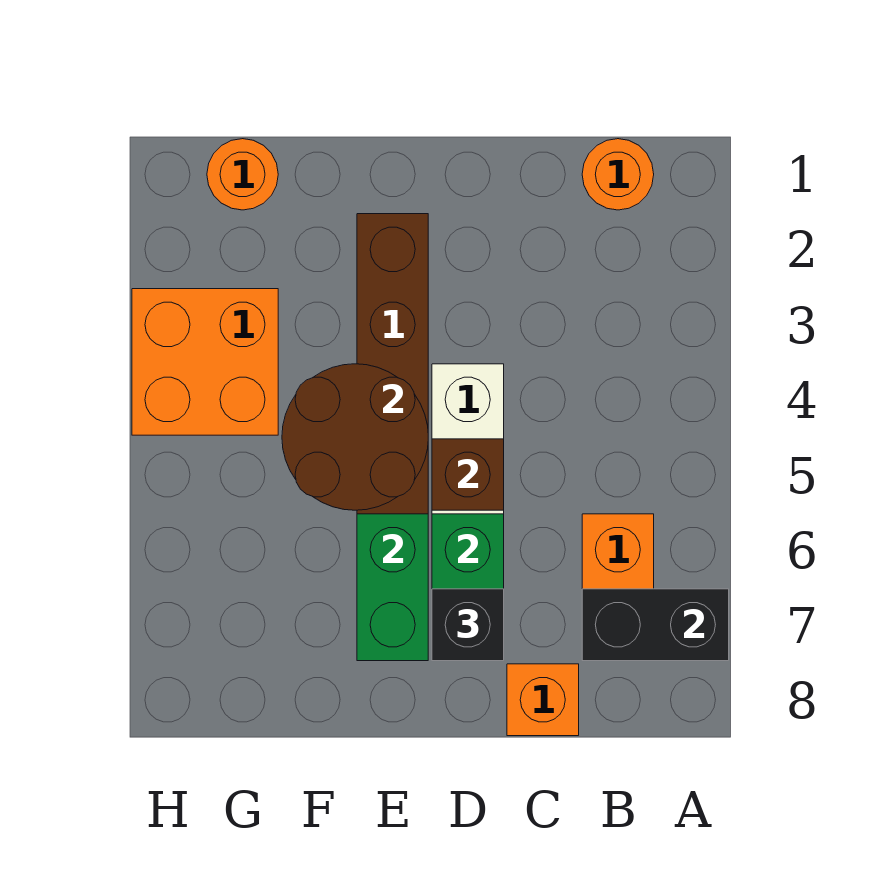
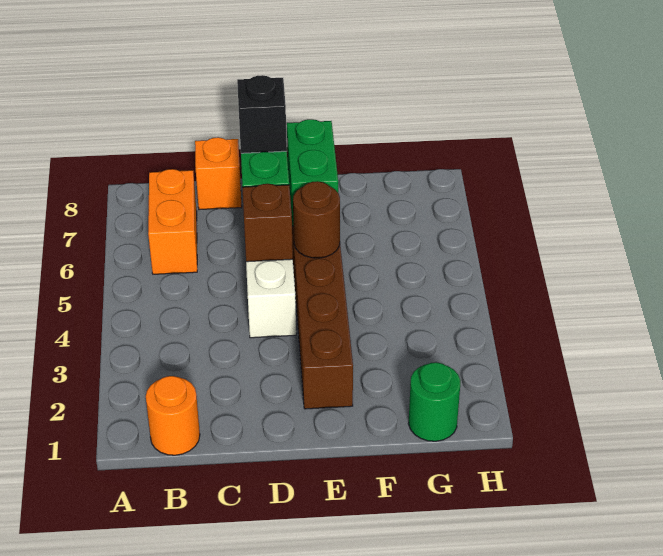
black 1x2 brick [582,589,729,661] -> none
brown 2x2 round brick [282,364,428,510] -> brown 1x1 round brick [293,181,340,258]
orange 1x1 round brick [207,139,278,210] -> green 1x1 round brick [408,362,460,441]
orange 2x2 brick [132,289,278,435] -> none

